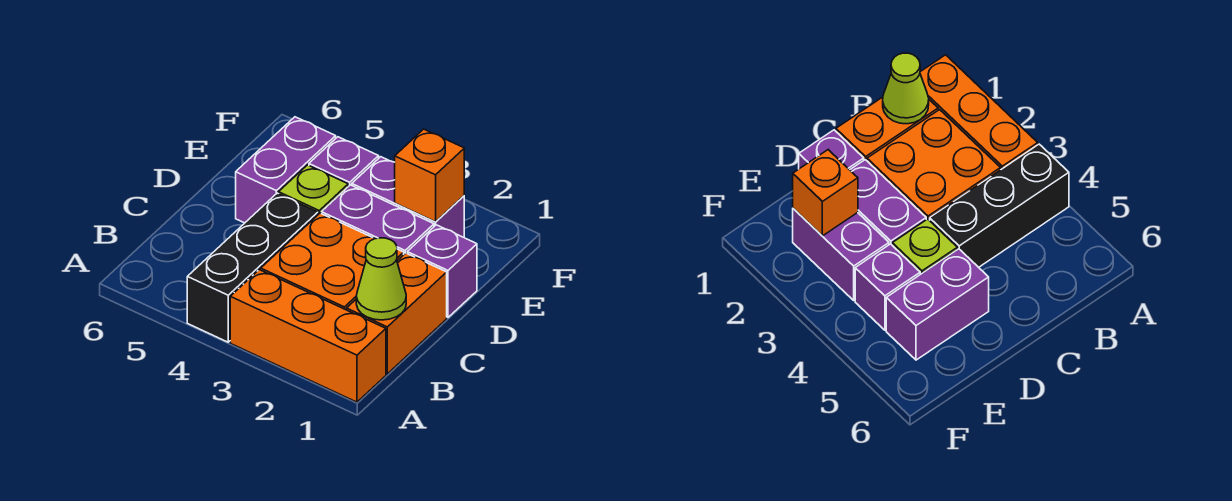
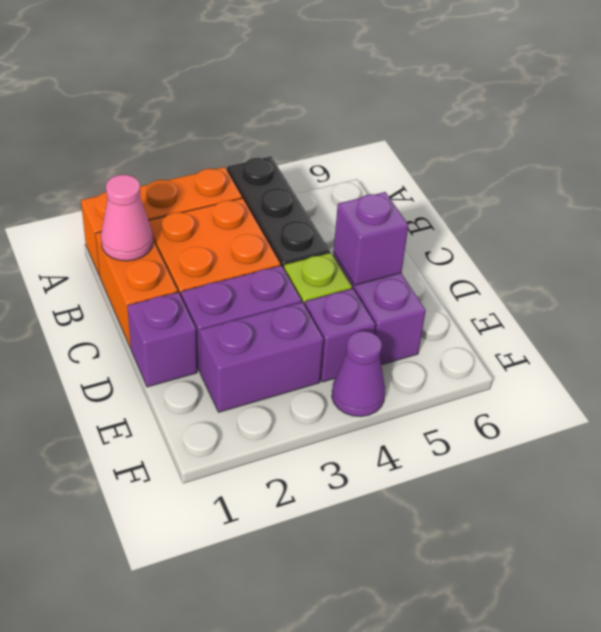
lime 1x1 cone [356,238,406,320] -> pink 1x1 cone [101,175,153,261]
none -> purple 1x1 brick [333,192,408,285]
orange 1x1 brick [395,129,464,222] -> none
none -> purple 1x1 cone [332,331,385,417]

